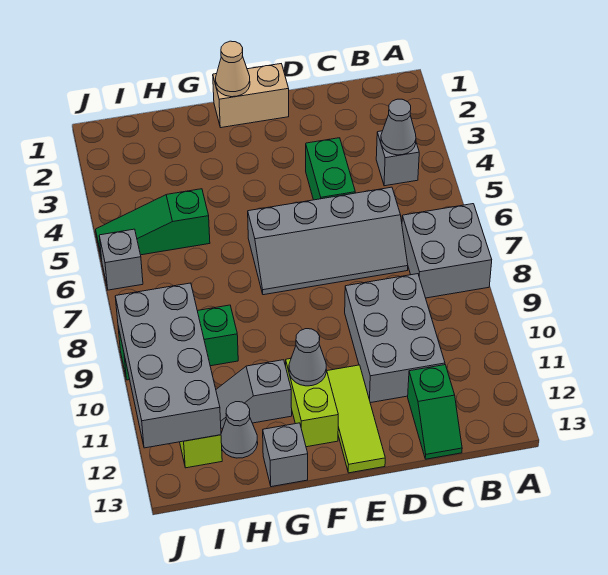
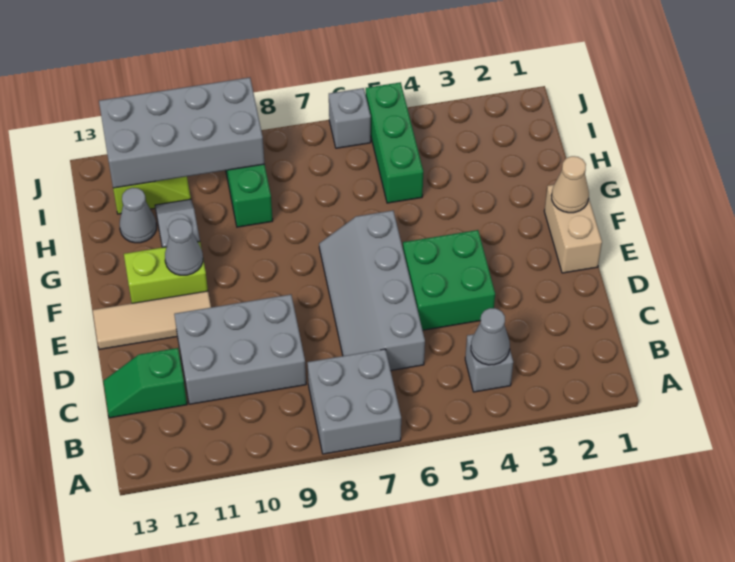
green 1x2 brick [306,138,355,200] -> green 2x2 brick [403,230,495,330]
lime 1x3 tile [327,365,385,473] -> tan 1x3 tile [93,291,211,349]
grey 1x1 brick [263,423,308,487] -> none
green 1x3 slope [96,189,210,259] -> green 1x3 brick [366,82,423,203]

